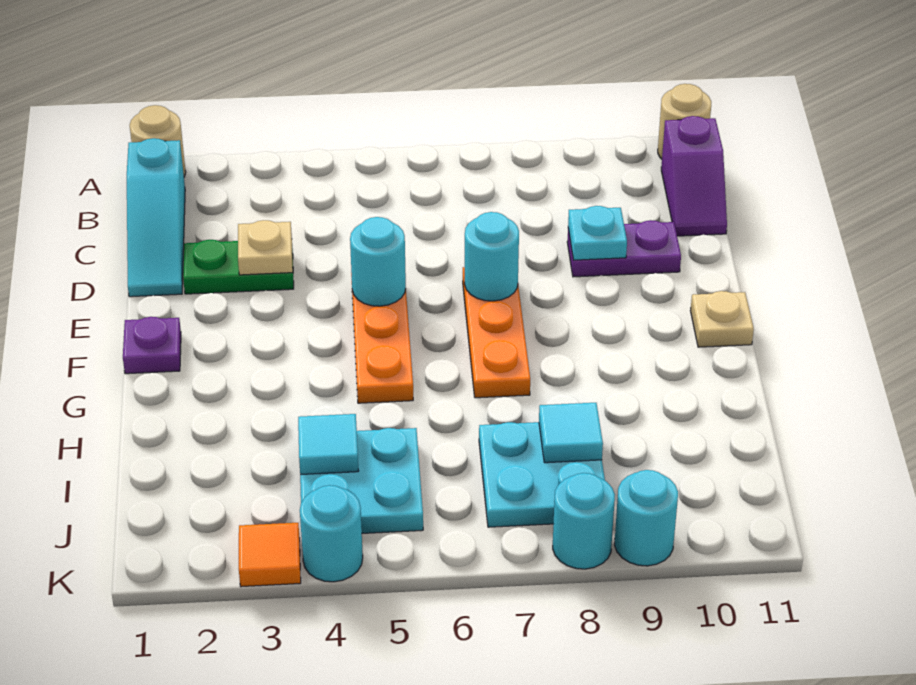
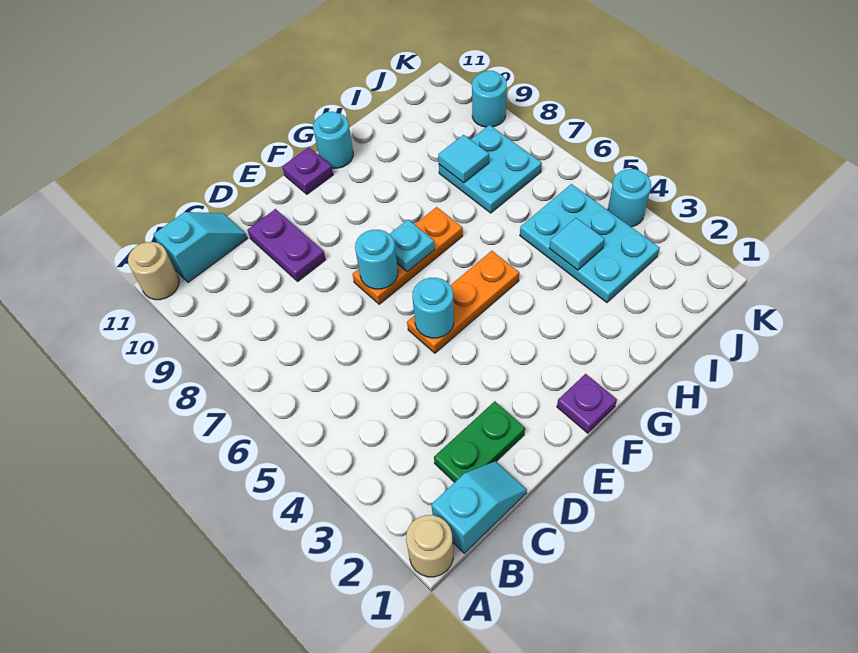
cyan 1x3 slope [127,138,185,297] -> cyan 1x2 slope [431,461,527,553]
purple 1x2 slope [661,116,727,236] -> cyan 1x2 slope [154,212,248,283]
green 1x2 plate [183,240,294,294] -> green 1x2 plate turned to [434,401,525,482]
tan 1x1 plate [238,220,293,275] -> none
cyan 1x1 plate [568,206,627,260] -> cyan 1x1 plate moved to [390,220,435,272]
tan 1x1 plate [690,291,754,347] -> purple 1x1 plate [282,147,333,194]
cyan 2x2 plate [300,428,423,533] -> cyan 2x3 plate [520,184,660,303]
orange 1x1 tile [239,523,301,587] -> none
cyan 1x1 round brick [553,473,615,569] -> cyan 1x1 round brick moved to [313,112,353,168]

